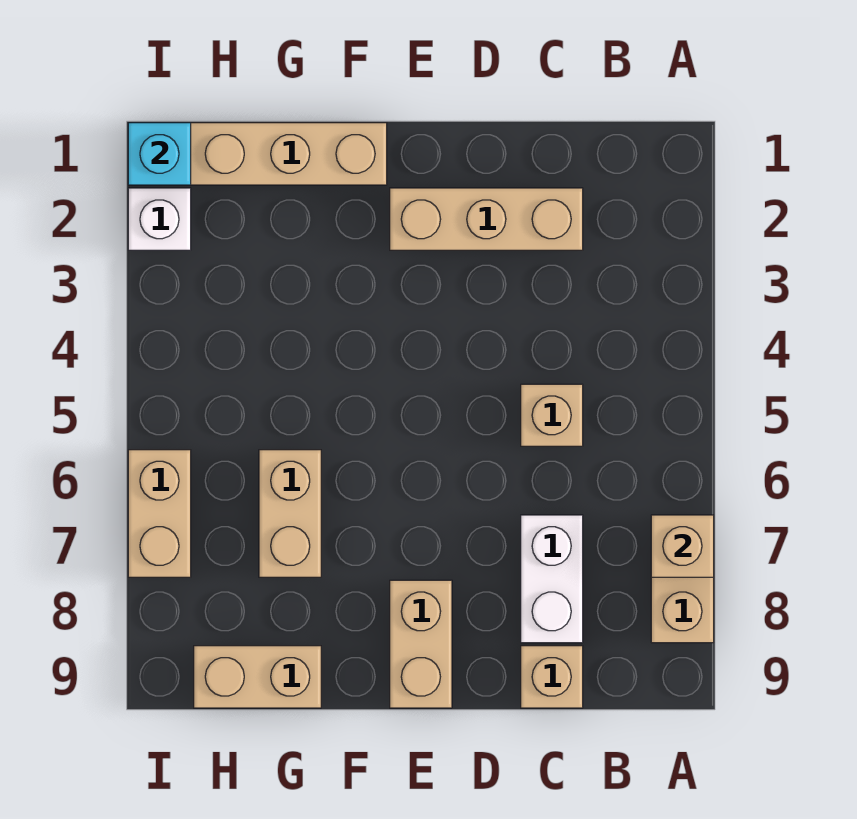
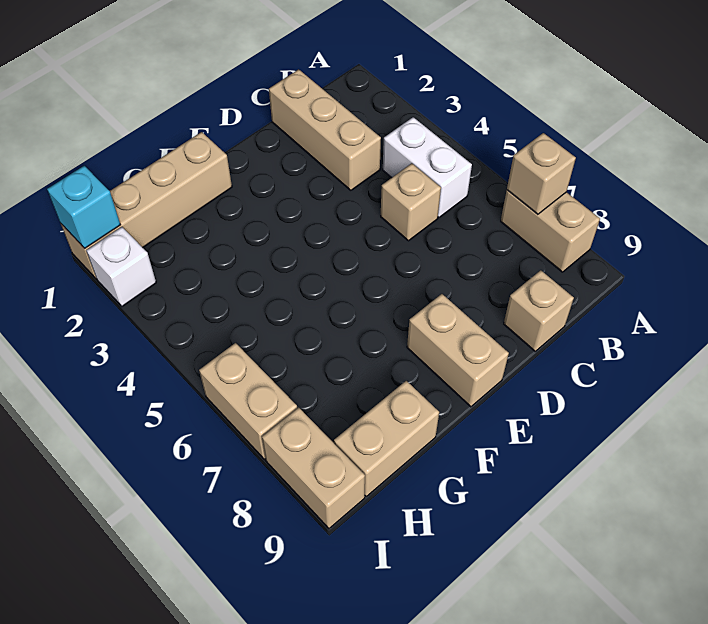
tan 1x3 brick [390,188,583,250] -> tan 1x3 brick turned to [269,69,381,190]
white 1x2 brick [521,515,583,643] -> white 1x2 brick moved to [383,117,472,217]
tan 1x2 brick [259,450,321,577] -> tan 1x2 brick moved to [262,407,365,528]

